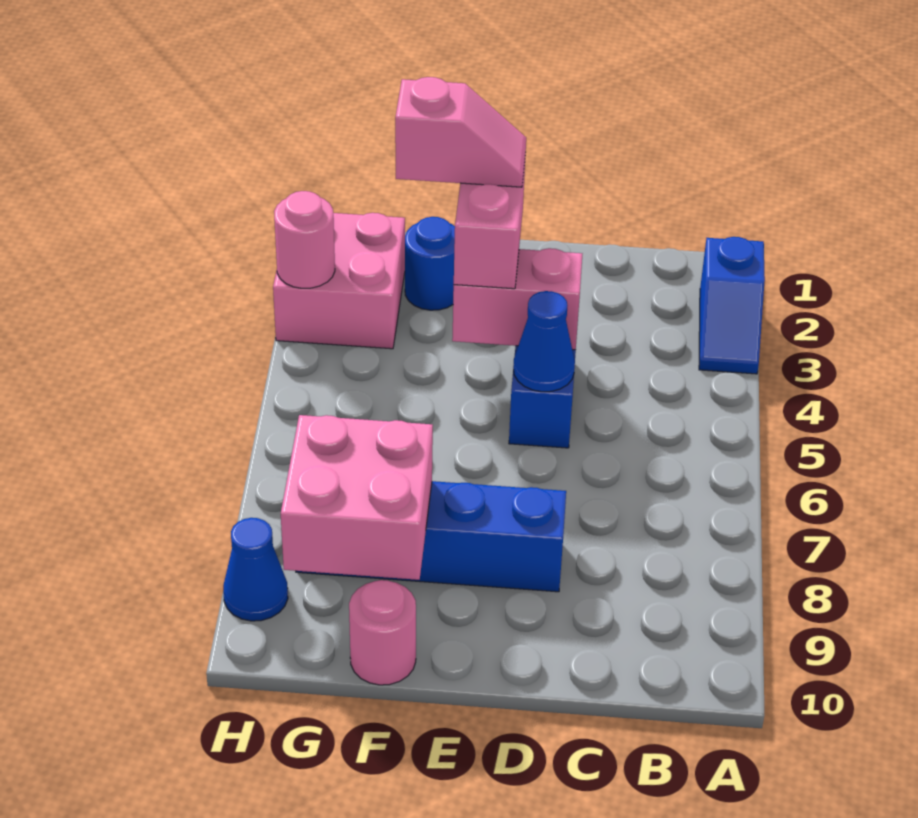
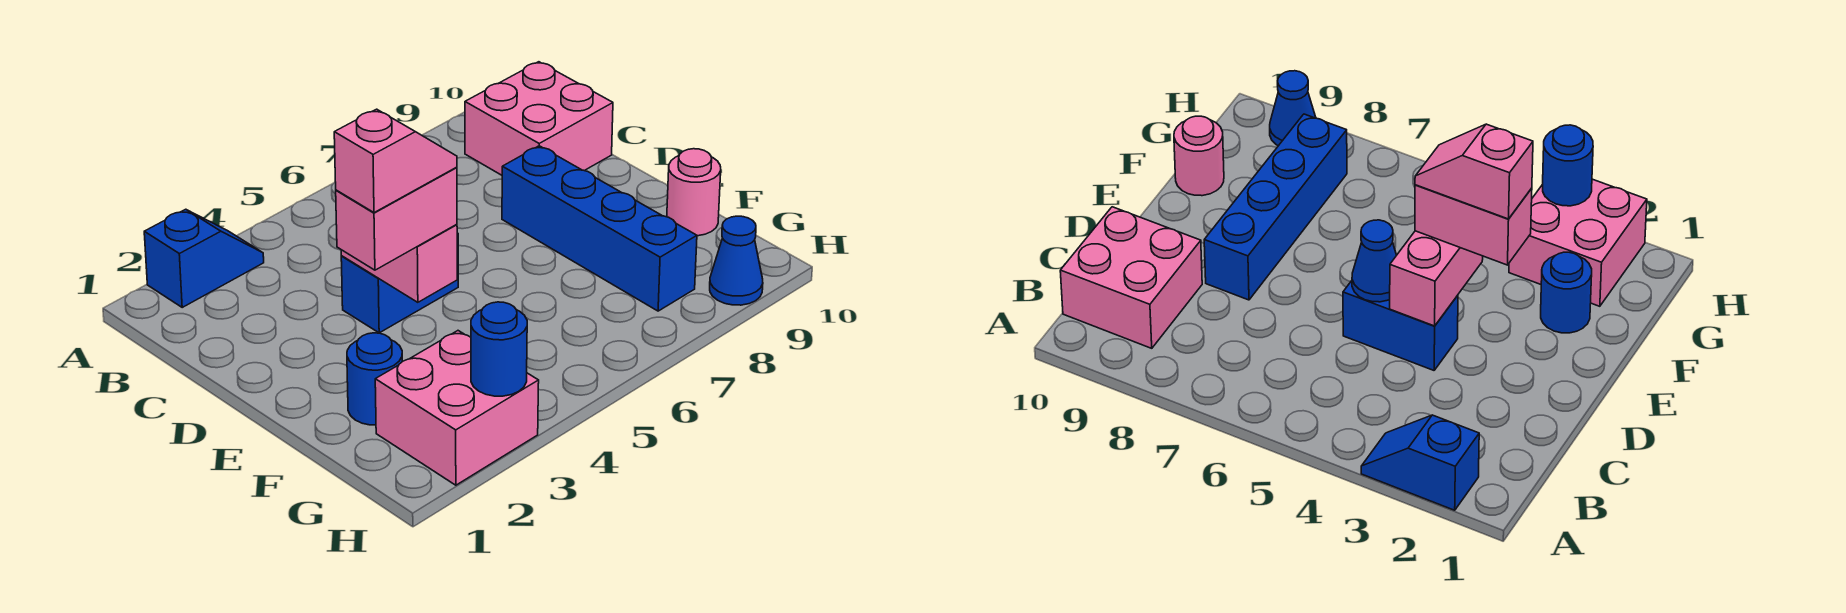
pink 1x2 slope [395,77,526,187] -> pink 1x2 slope turned to [334,109,457,213]
pink 2x2 brick [281,415,433,580] -> pink 2x2 brick moved to [465,62,613,175]
pink 1x1 round brick [274,191,335,288] -> blue 1x1 round brick [471,302,527,396]

